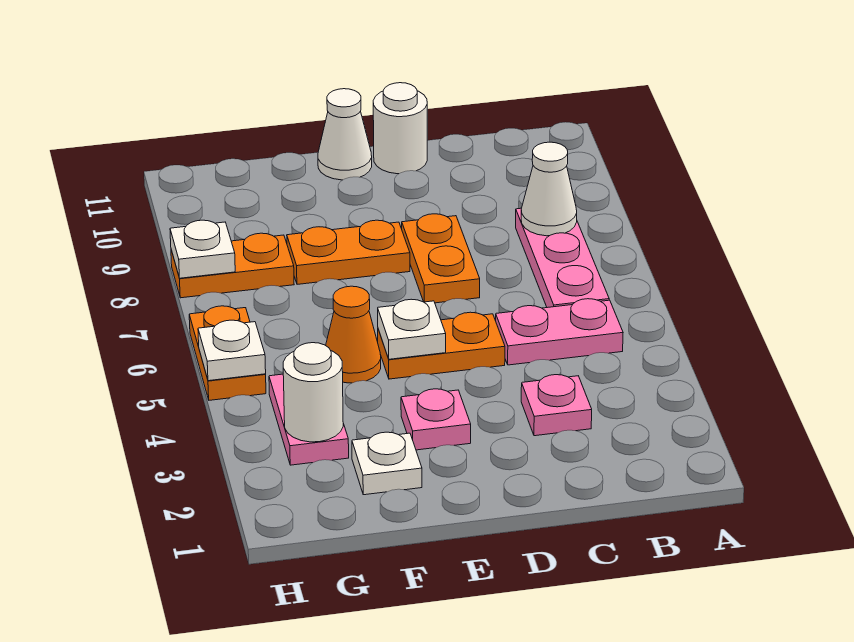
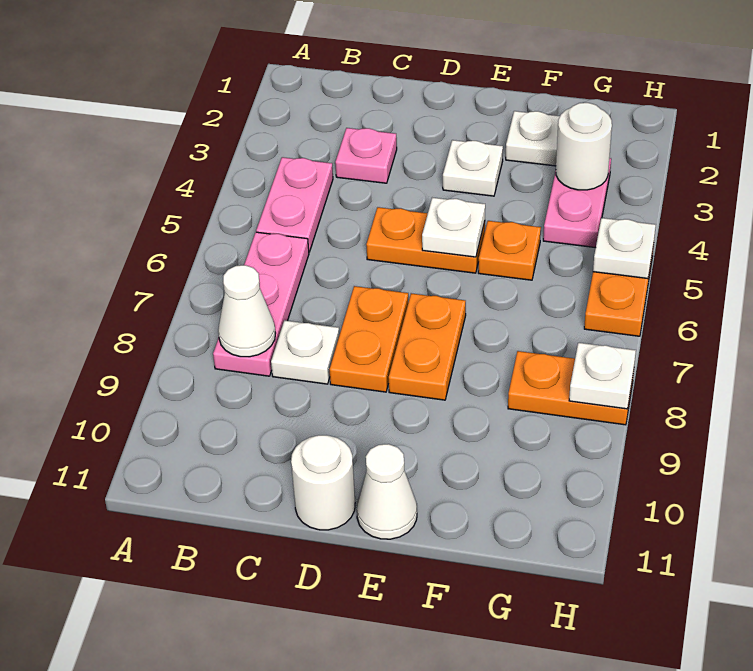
pink 1x2 plate [496,299,623,365] -> pink 1x2 plate turned to [256,157,333,252]
none -> white 1x1 plate [271,320,339,384]
pink 1x1 plate [401,389,471,450] -> white 1x1 plate [443,140,503,196]
orange 1x2 plate [287,220,410,284] -> orange 1x2 plate turned to [389,293,466,400]
orange 1x1 cone [326,286,381,383] -> orange 1x1 plate [478,221,541,280]

